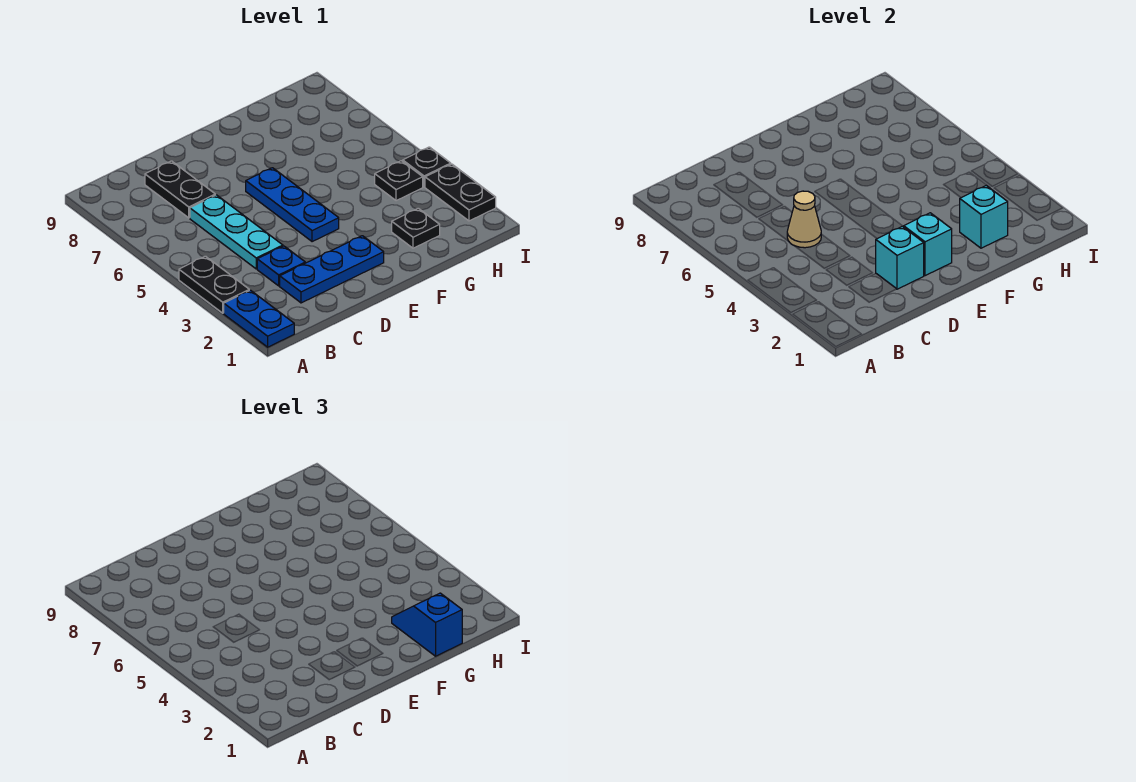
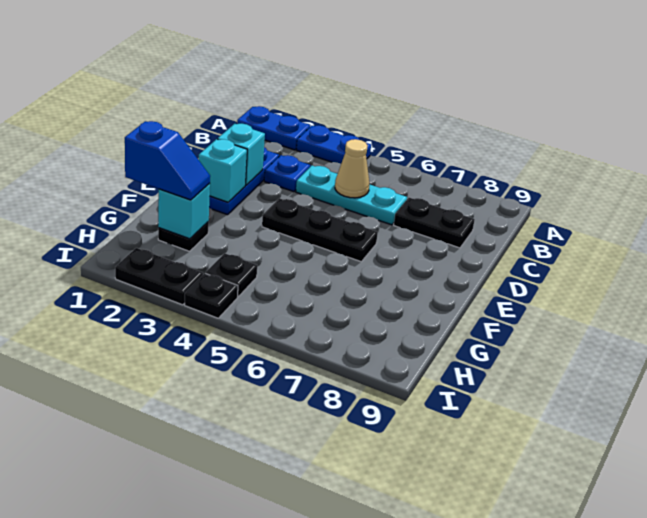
black 1x2 plate [179,256,249,313] -> blue 1x2 plate [296,125,371,164]
blue 1x3 plate [246,168,339,242] -> black 1x3 plate [262,198,378,262]

